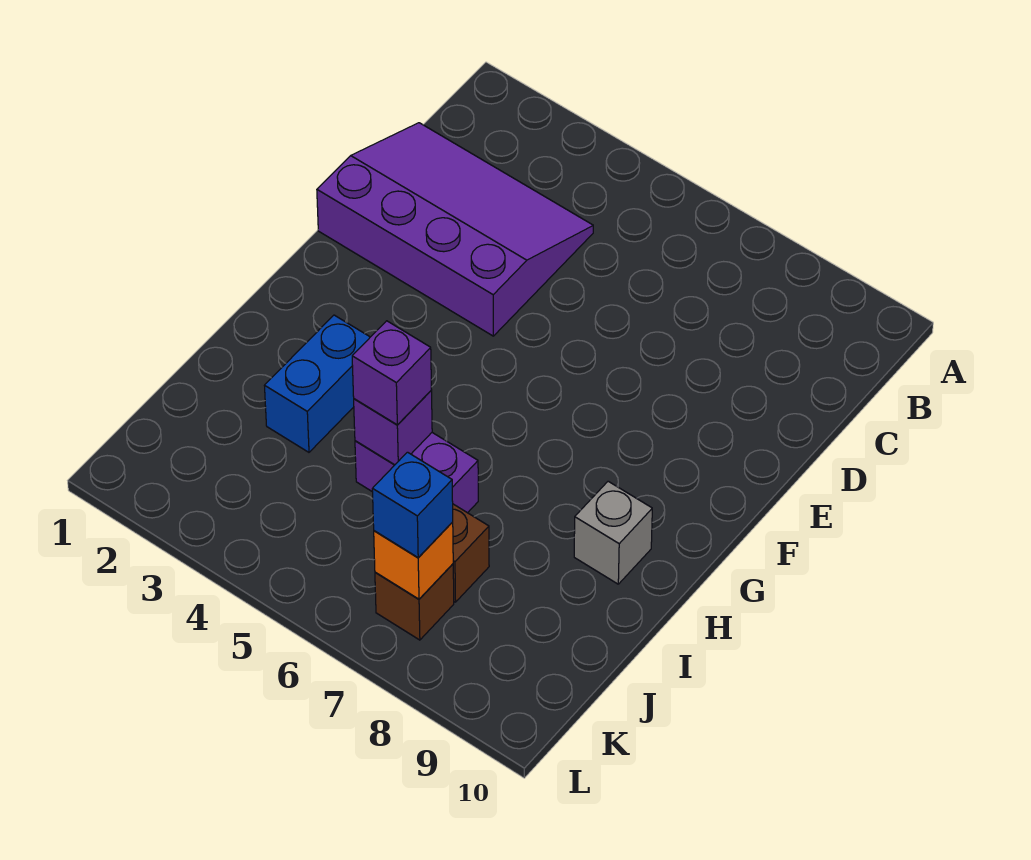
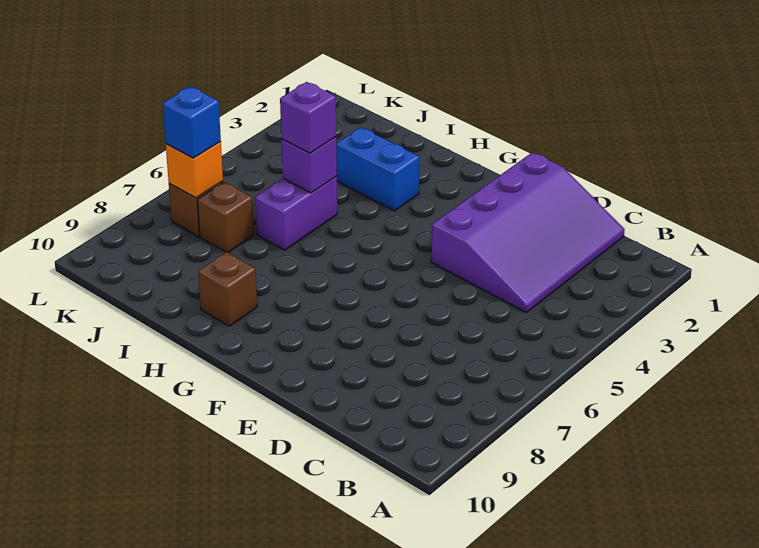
grey 1x1 brick [574,481,652,584] -> brown 1x1 brick [198,252,257,326]

